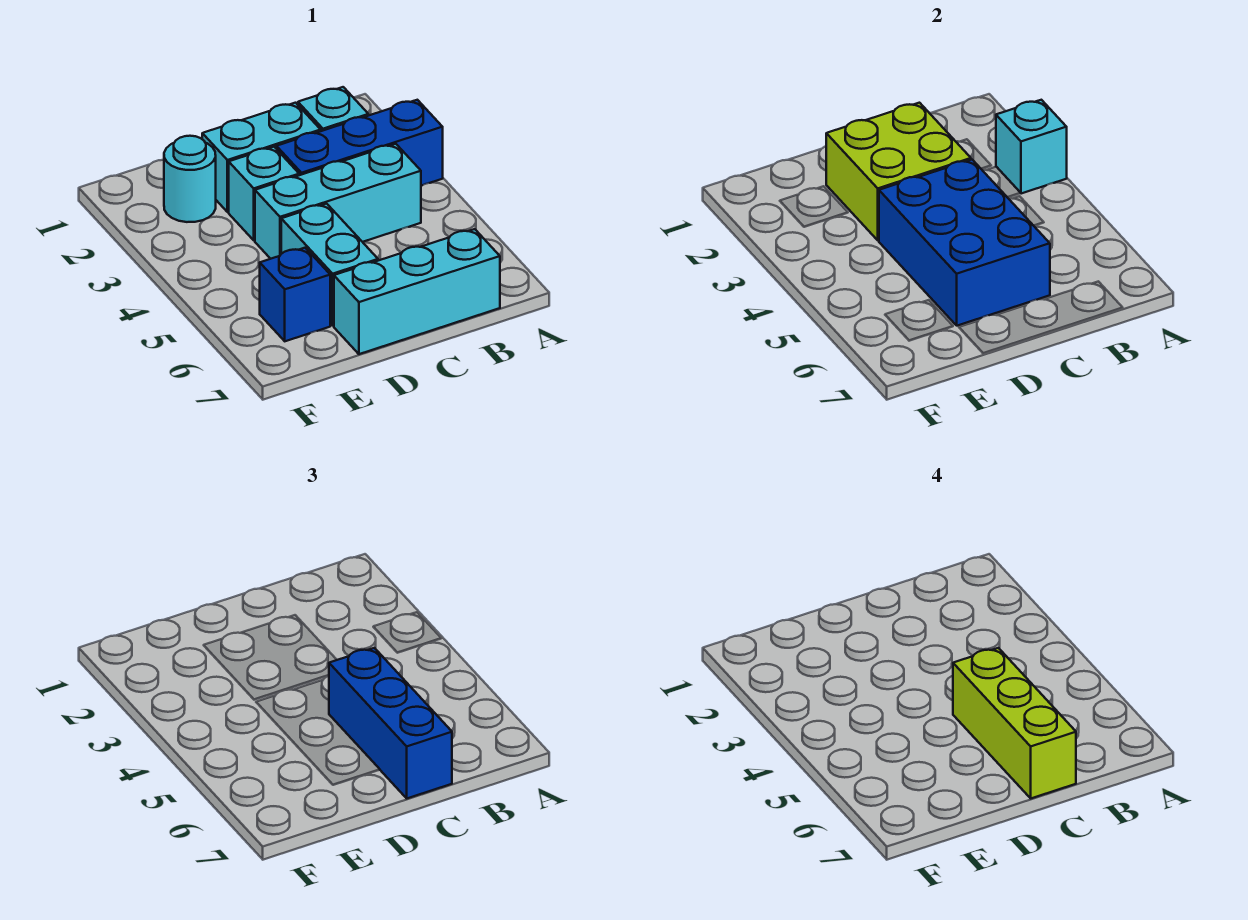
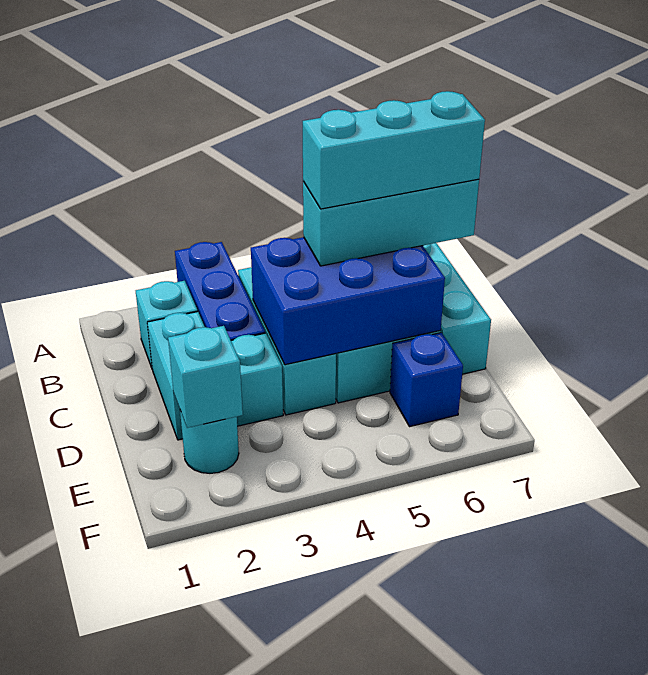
cyan 1x1 brick [996,100,1067,194] -> cyan 1x1 brick moved to [168,326,243,428]
lime 2x2 brick [826,103,971,240] -> none
blue 1x3 brick [329,648,452,798] -> cyan 1x3 brick [303,179,479,266]
lime 1x3 brick [953,648,1076,798] -> cyan 1x3 brick [303,91,485,209]

